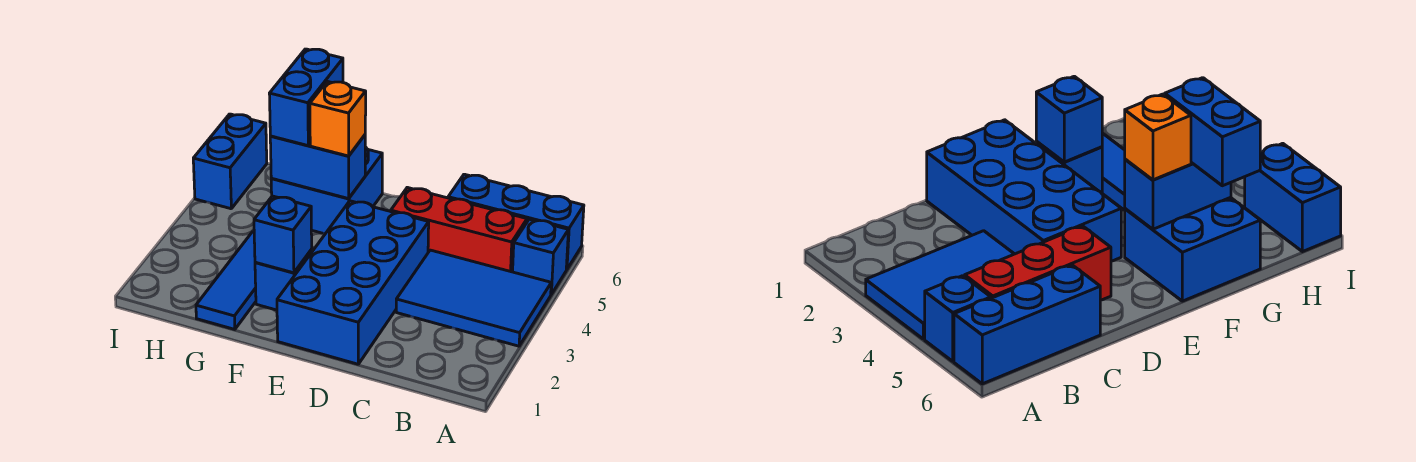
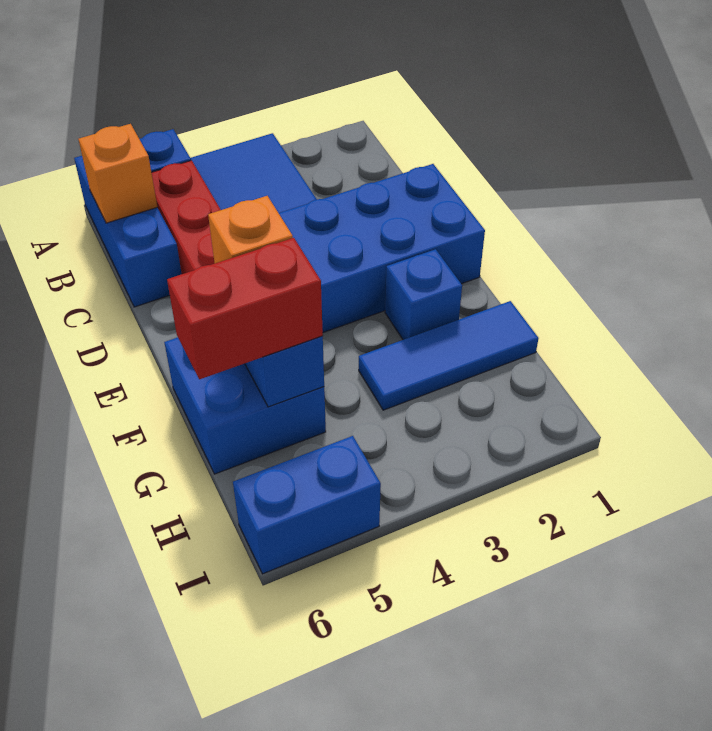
none -> orange 1x1 brick [78,124,157,223]
blue 1x1 brick [254,196,312,273] -> none
blue 1x2 brick [269,49,343,146] -> red 1x2 brick [167,238,323,379]

